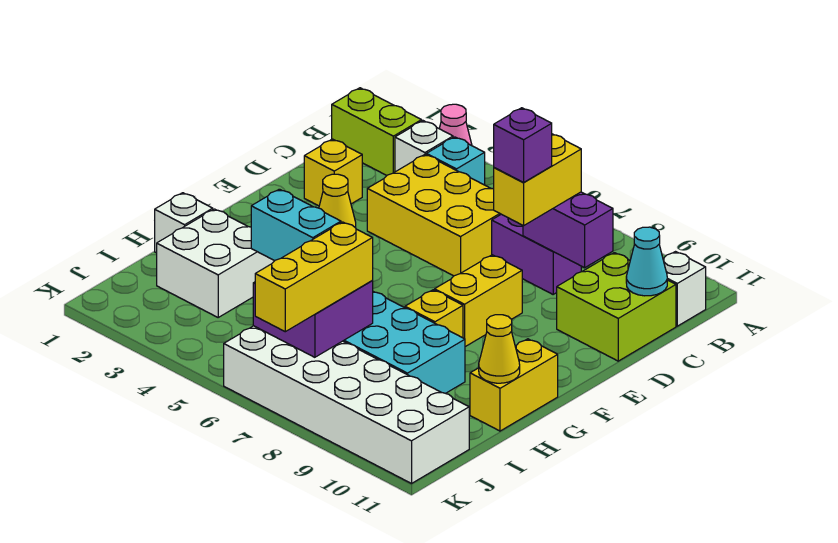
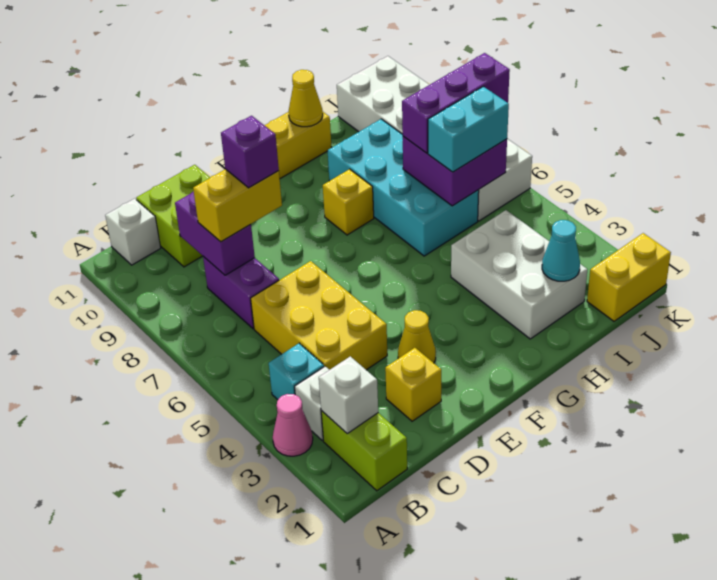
cyan 1x1 cone [626,227,667,296] -> cyan 1x1 cone moved to [542,220,580,281]
yellow 1x2 brick [435,255,522,347] -> yellow 1x2 brick moved to [587,233,671,321]
white 1x1 brick [155,193,213,253] -> white 1x1 brick moved to [319,356,378,433]
white 2x2 brick [157,209,274,317] -> white 2x3 brick [451,210,587,339]
cyan 1x2 brick [251,189,341,261] -> cyan 1x2 brick turned to [428,87,509,172]
yellow 1x3 brick [255,222,373,332] -> purple 1x3 brick [402,53,510,153]

